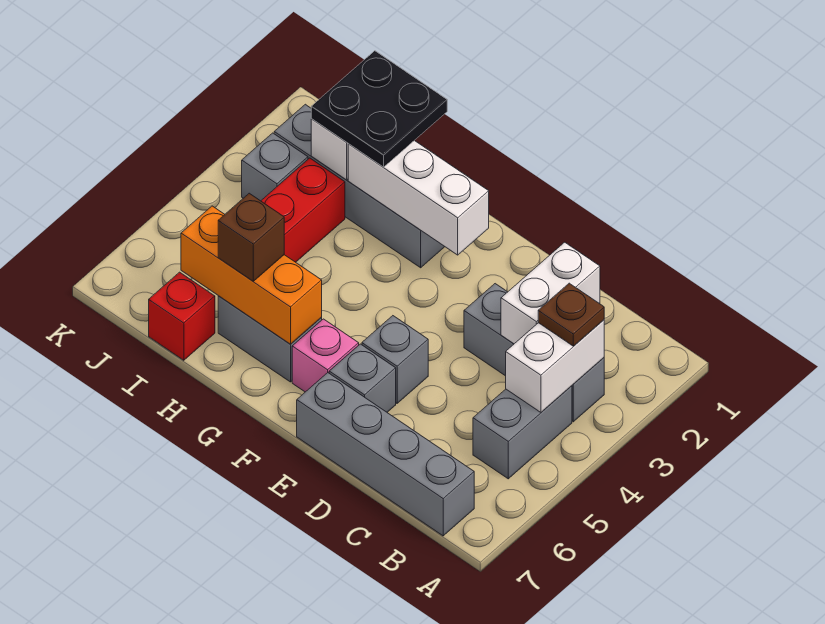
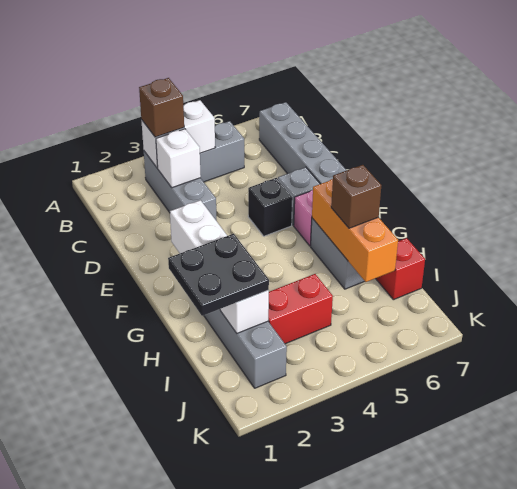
brown 1x1 plate [538,283,604,346] -> brown 1x1 brick [139,78,184,137]
white 1x2 brick [501,242,600,344] -> white 1x1 brick [156,129,201,188]
grey 1x1 brick [362,316,428,403] -> black 1x1 brick [248,178,292,236]
grey 1x1 brick [242,133,308,201] -> none

